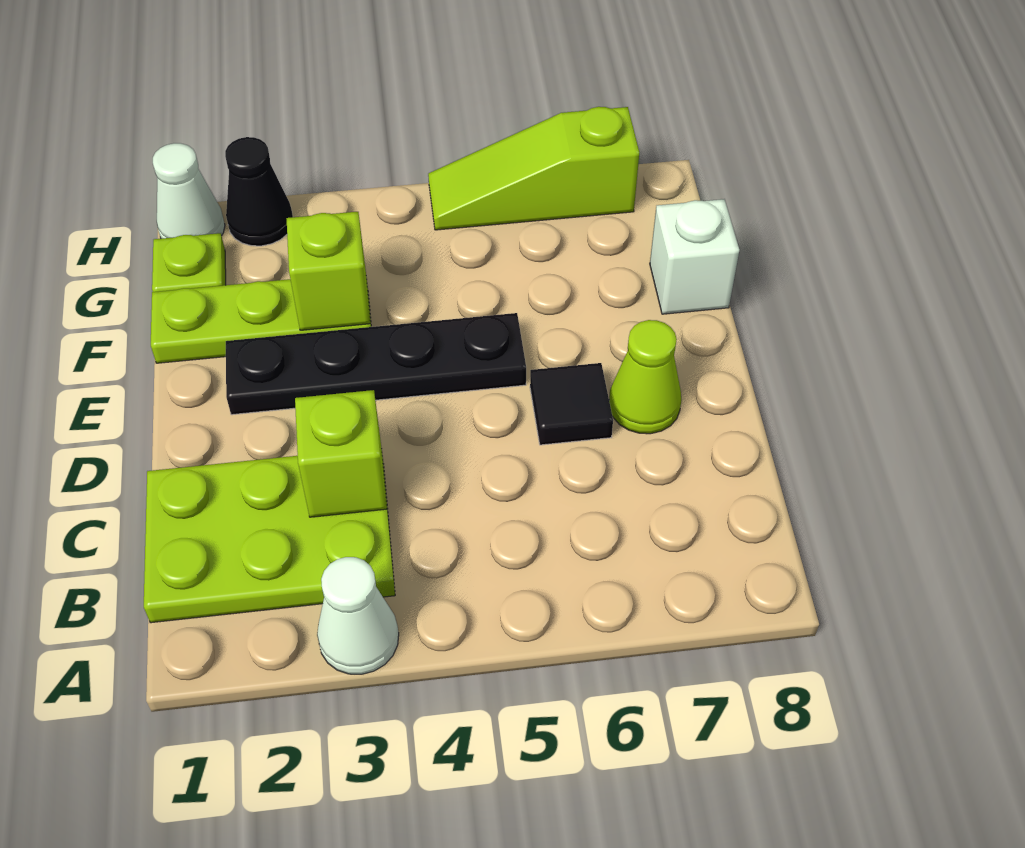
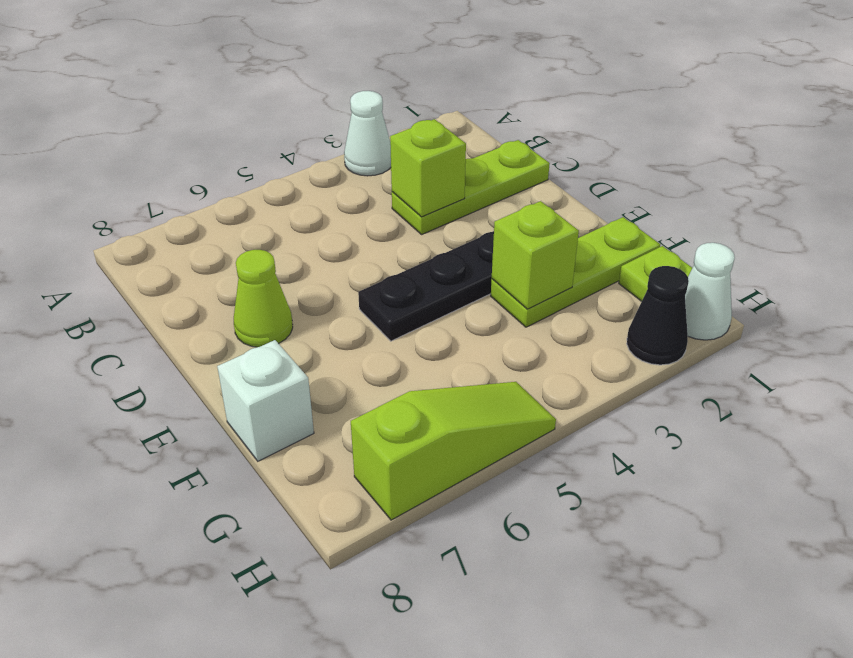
lime 2x3 plate [144,456,395,623] -> lime 1x3 plate [392,140,550,234]
black 1x1 tile [530,363,613,445] -> none

